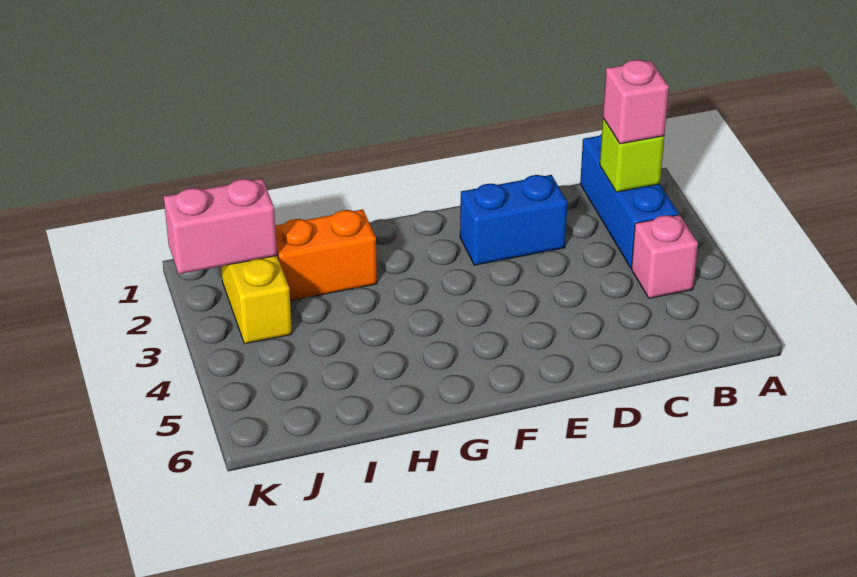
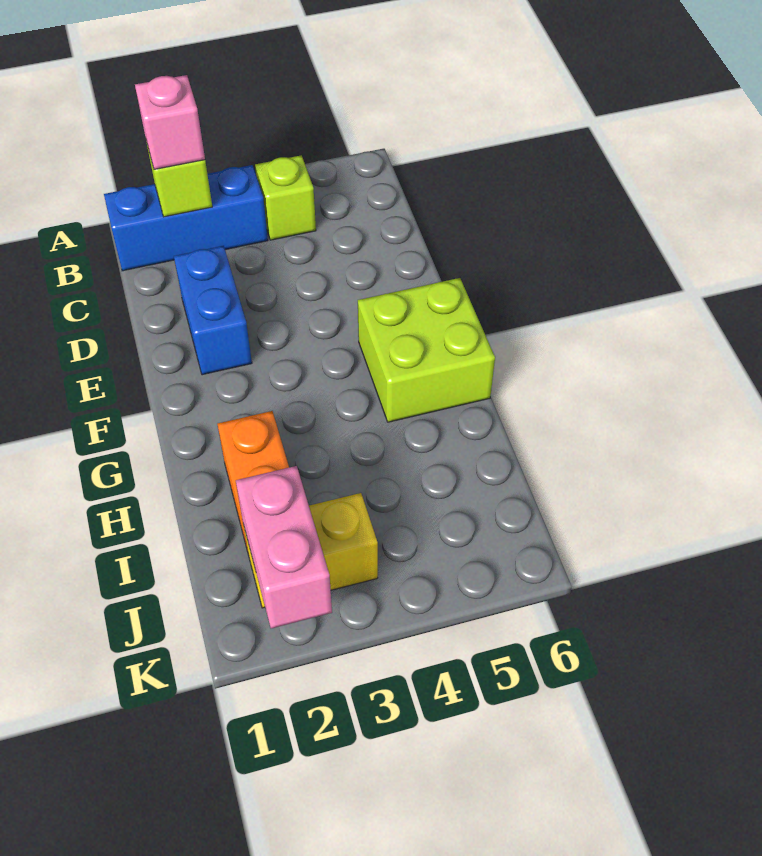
pink 1x1 brick [631,215,698,298] -> lime 1x1 brick [255,155,316,240]
none -> lime 2x2 brick [358,278,495,422]

